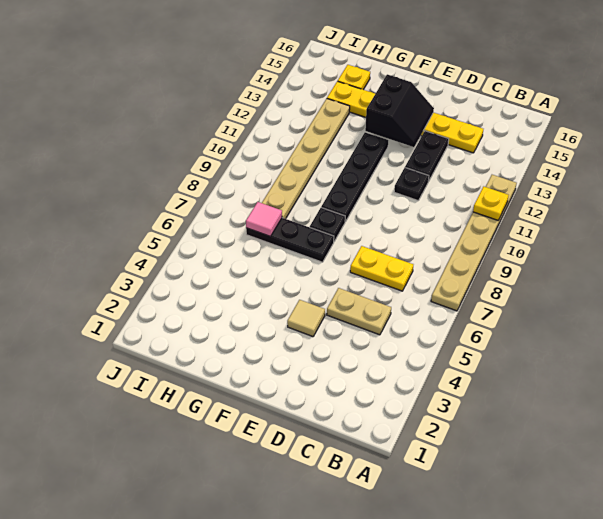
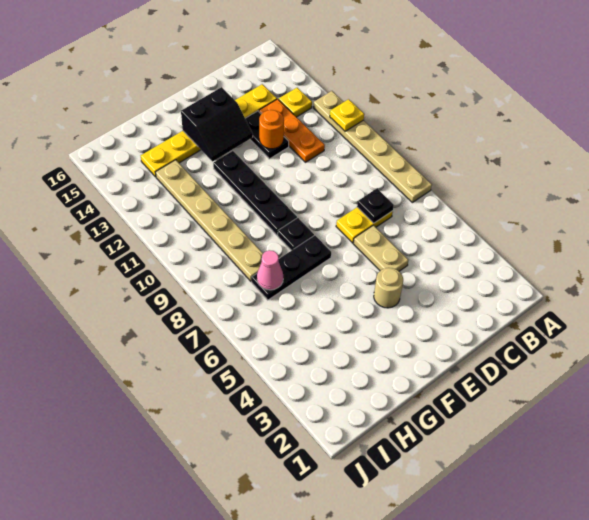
tan 1x2 plate [327,288,391,335] -> tan 1x2 plate turned to [353,225,409,271]
none -> orange 1x3 plate [259,99,325,162]
black 1x1 plate [394,168,429,201] -> black 1x1 plate moved to [357,189,394,223]
none -> orange 1x1 round brick [259,110,284,149]
tan 1x1 tile [287,300,325,337] -> tan 1x1 round brick [374,268,403,308]
black 2x2 slope [365,74,434,147] -> black 2x2 slope turned to [181,87,253,162]
pink 1x1 tile [246,202,282,237] -> pink 1x1 cone [257,250,283,290]
yellow 1x1 plate [338,65,370,90] -> yellow 1x1 plate moved to [279,88,312,117]

